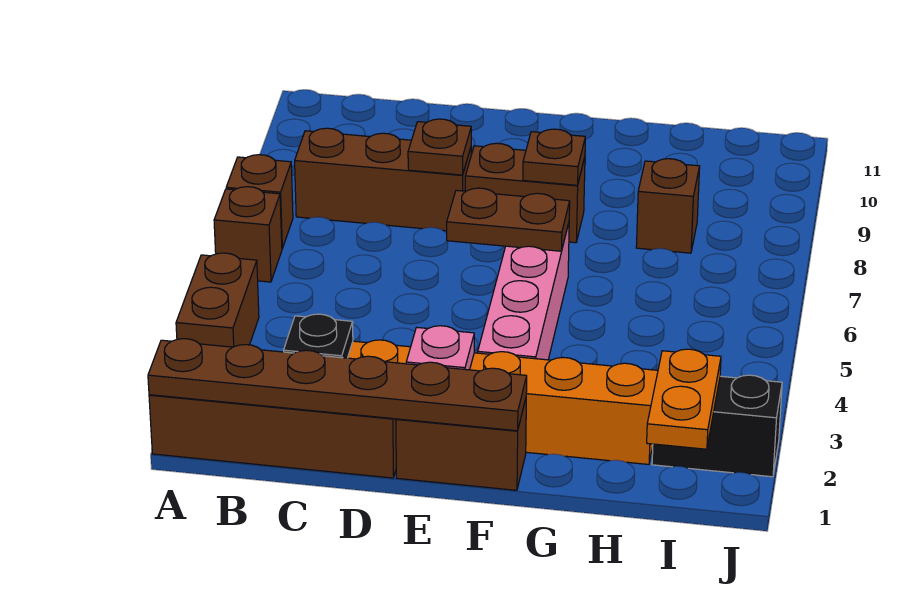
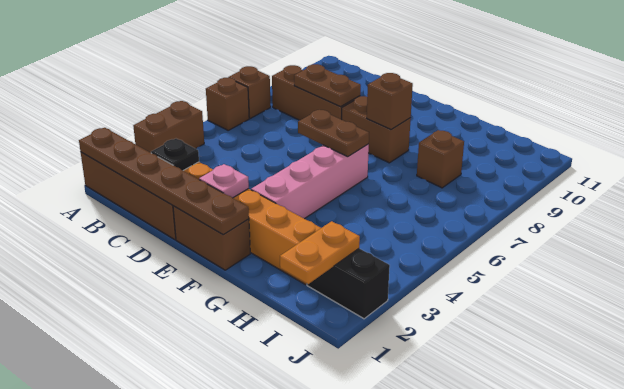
brown 1x1 plate [408,119,471,175] -> brown 1x2 plate [294,64,361,107]
brown 1x1 plate [523,129,585,185] -> brown 1x1 brick [367,73,413,130]

